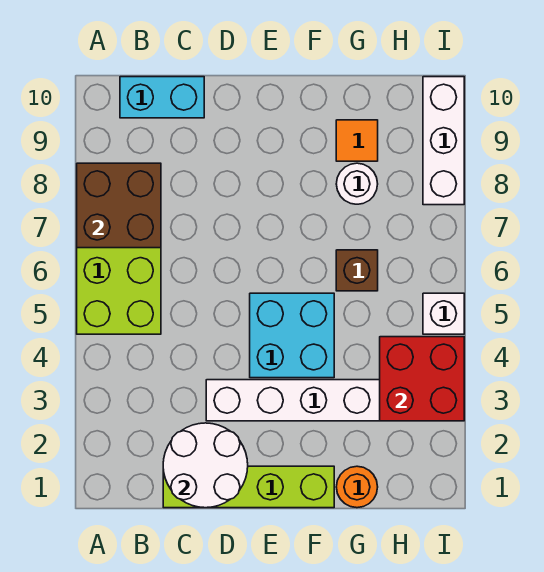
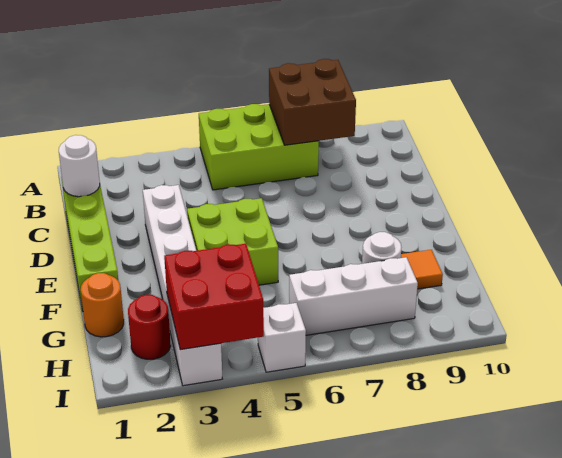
cyan 1x2 brick [120,77,204,118] -> none
white 2x2 round brick [163,423,248,508] -> white 1x1 round brick [59,135,100,197]
cyan 2x2 brick [250,293,334,378] -> lime 2x2 brick [187,198,278,285]
brown 1x1 brick [336,250,378,291] -> none
none -> red 1x1 round brick [128,295,171,359]
white 1x3 brick [423,77,464,205] -> white 1x3 brick moved to [289,257,418,335]

